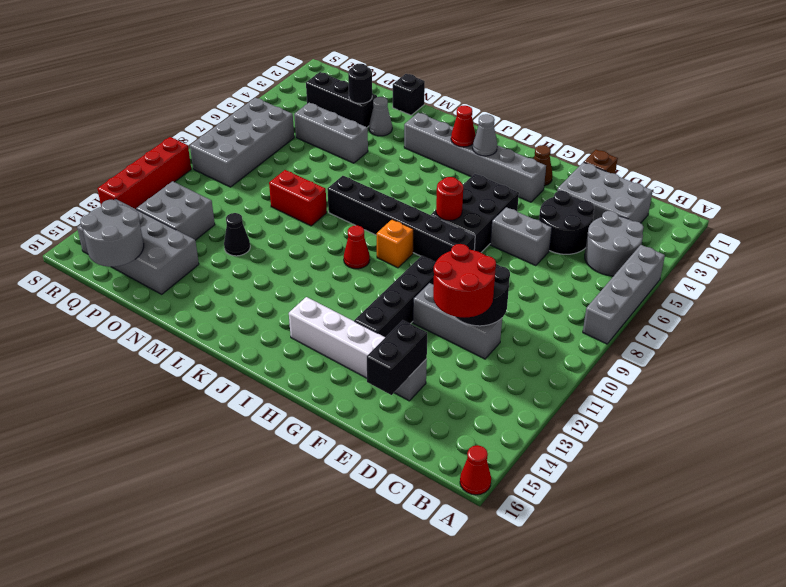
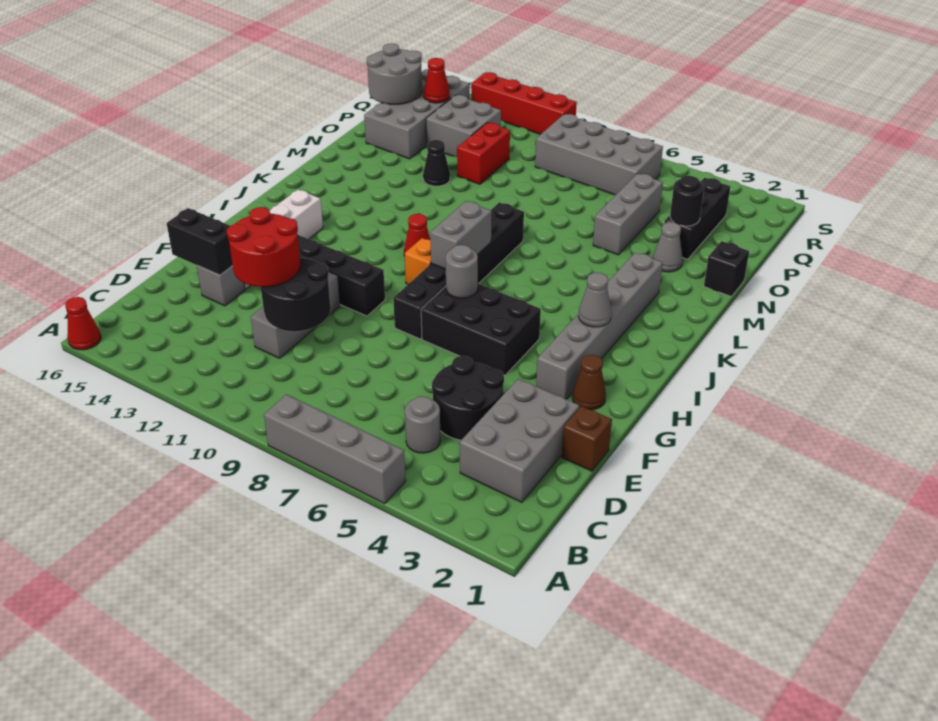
grey 2x2 round brick [585,211,644,276] -> grey 1x1 round brick [405,396,440,453]
grey 1x2 brick [490,207,552,266] -> grey 1x2 brick moved to [430,201,492,269]
red 1x1 round brick [436,177,463,221] -> grey 1x1 round brick [446,245,478,298]
red 1x1 cone [451,106,475,147] -> red 1x1 cone moved to [424,58,450,103]
red 1x2 brick [269,170,327,226] -> red 1x2 brick moved to [457,123,510,184]

